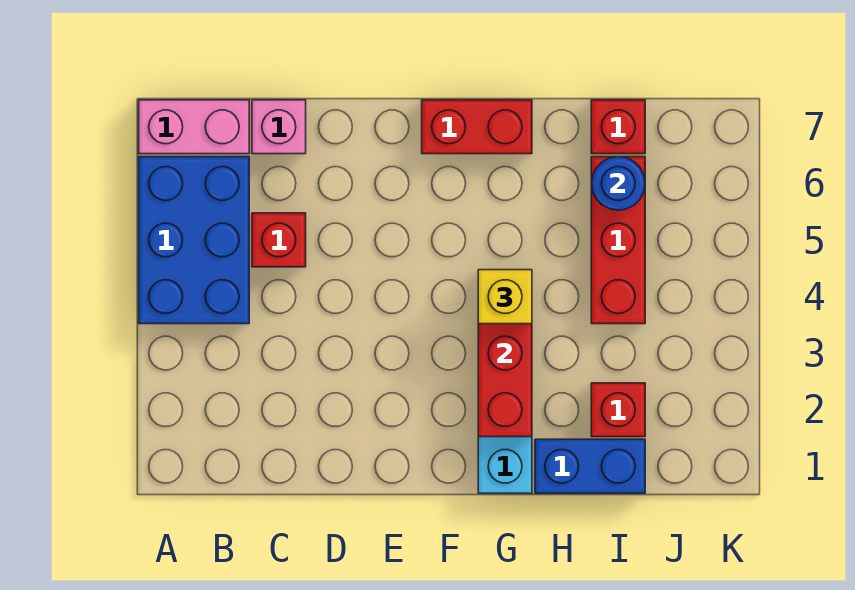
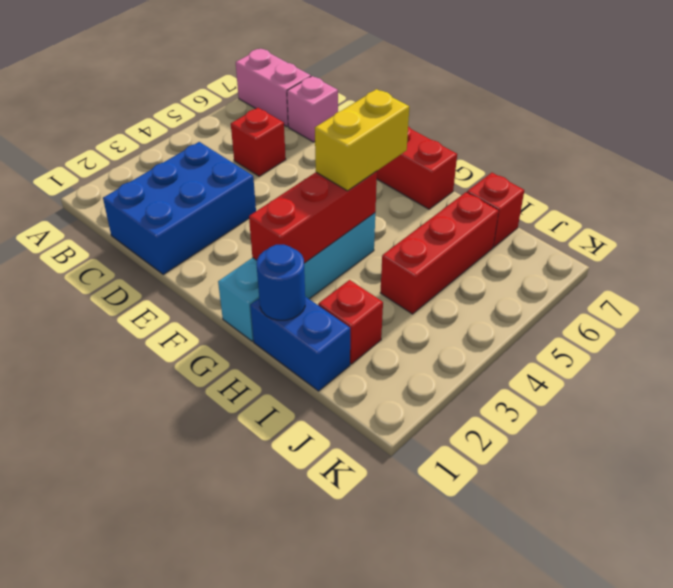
blue 2x3 brick [139,157,249,324] -> blue 2x3 brick moved to [103,142,256,274]
yellow 1x1 brick [478,270,532,324] -> yellow 1x2 brick [315,89,409,191]
blue 1x1 round brick [591,157,645,210] -> blue 1x1 round brick moved to [257,245,305,320]

